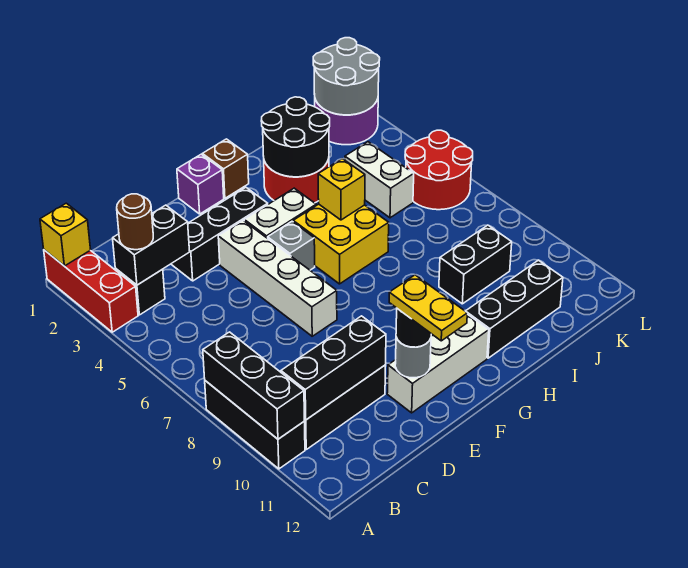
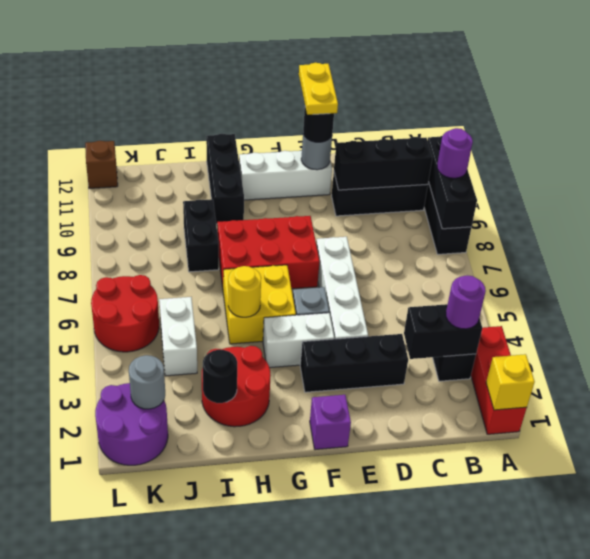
none -> purple 1x1 round brick [437,128,473,178]
brown 1x1 round brick [117,194,153,250] -> purple 1x1 round brick [446,275,486,329]
none -> red 2x3 brick [217,216,320,289]
brown 1x1 brick [202,139,249,198] -> brown 1x1 brick moved to [85,141,118,188]
black 2x2 round brick [261,97,330,177] -> black 1x1 round brick [203,350,237,403]
yellow 1x1 brick [318,159,365,220] -> yellow 1x1 round brick [228,266,261,317]
black 1x3 brick [466,260,563,358] -> black 1x3 brick turned to [206,134,244,224]
black 1x2 brick [439,225,512,304] -> black 1x2 brick turned to [183,199,219,272]
grey 2x2 round brick [313,38,380,115] -> grey 1x1 round brick [129,355,165,409]

